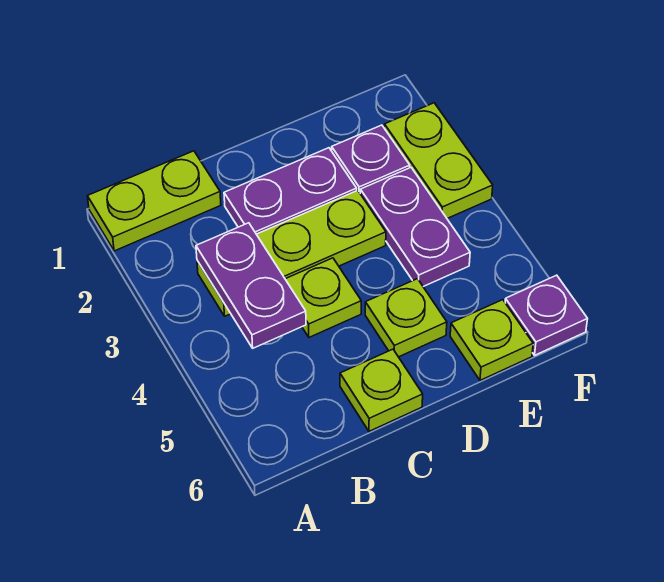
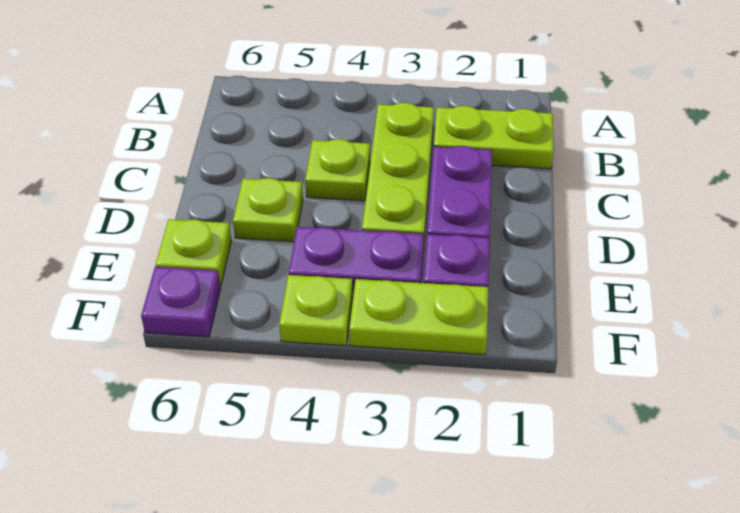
lime 1x2 plate [87,151,221,251] -> lime 1x2 plate turned to [434,106,554,169]
purple 1x2 plate [196,223,306,348] -> none
lime 1x1 plate [340,349,423,431] -> lime 1x1 plate moved to [279,275,353,346]

